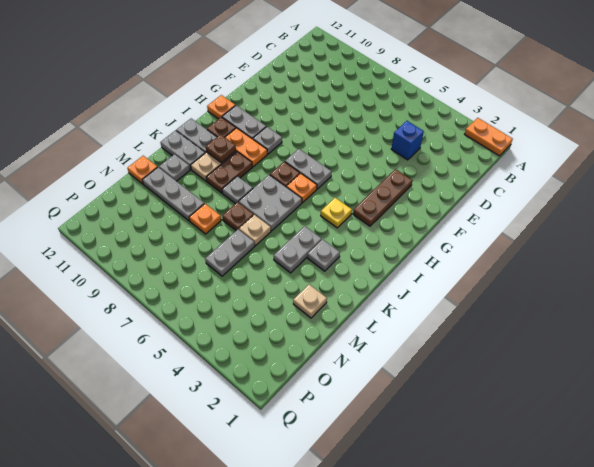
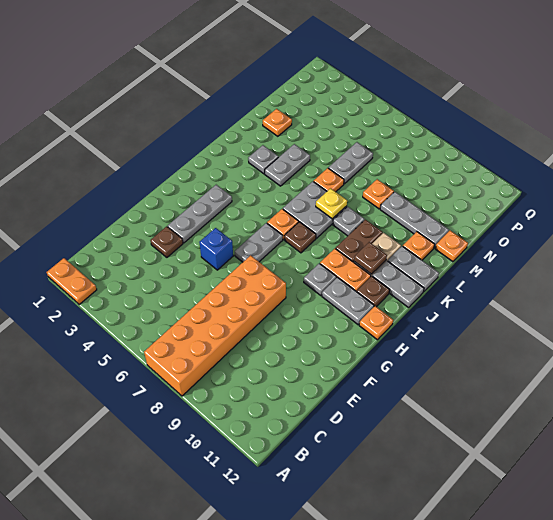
none -> orange 2x6 brick [144,255,286,396]
blue 1x1 brick [391,121,424,160] -> blue 1x1 brick moved to [199,228,233,270]
brown 1x3 plate [353,169,412,226] -> grey 1x3 plate [168,185,232,243]
grey 1x2 plate [285,149,332,189] -> grey 1x2 plate turned to [235,223,283,262]
yellow 1x1 plate [321,198,352,228] -> yellow 1x1 plate moved to [316,188,347,219]
tan 1x1 plate [239,215,271,246] -> orange 1x1 plate [314,168,344,192]
brown 1x1 plate [222,202,254,230] -> brown 1x1 plate moved to [150,226,183,257]
grey 1x1 plate [159,154,190,181] -> orange 1x1 plate [403,232,435,260]
tan 1x1 plate [293,284,327,318] -> orange 1x1 plate [263,109,292,136]

